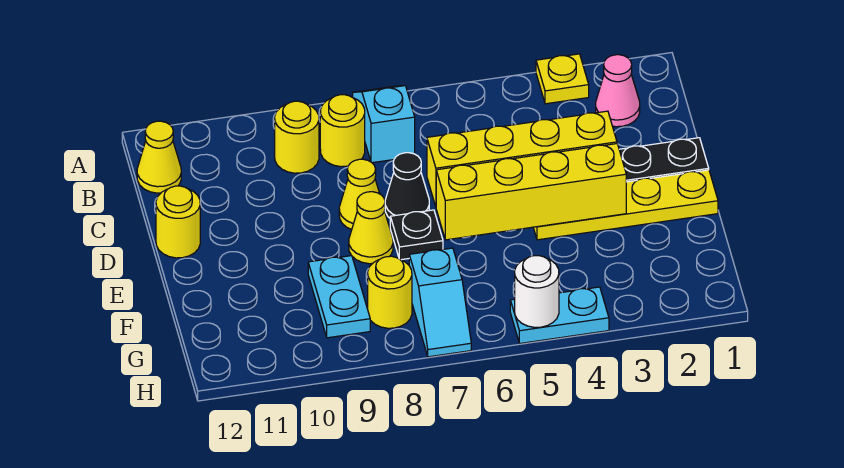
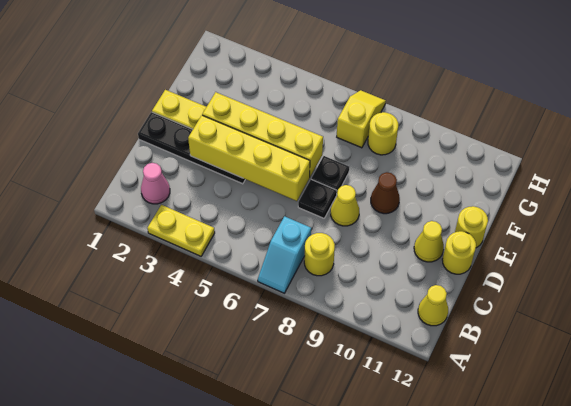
yellow 1x1 plate [536,54,589,104] -> yellow 1x2 plate [147,205,215,256]
yellow 1x1 round brick [275,101,319,173] -> yellow 1x1 round brick moved to [455,206,488,248]
black 1x1 cone [385,153,429,218] -> black 1x1 plate [298,179,337,218]
yellow 1x1 cone [349,192,393,264] -> yellow 1x1 cone moved to [414,221,444,262]
none -> brown 1x1 cone [371,172,400,214]
cyan 1x2 plate [308,256,370,338] -> none
cyan 1x2 slope [409,248,471,357] -> yellow 1x2 slope [337,90,386,148]
cyan 1x2 plate [510,287,609,343] -> none
white 1x1 round brick [515,256,559,327] -> none

